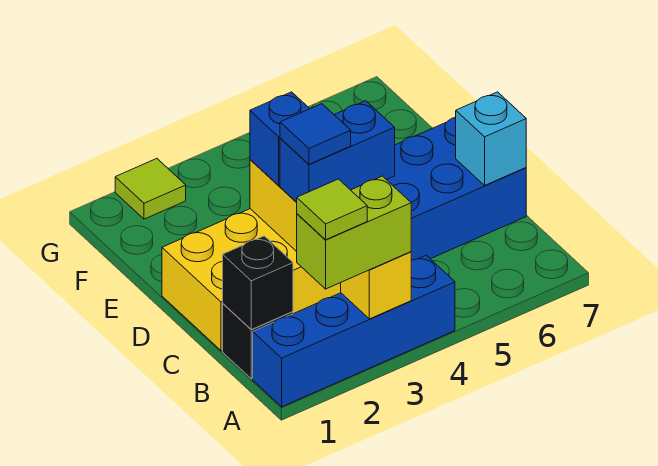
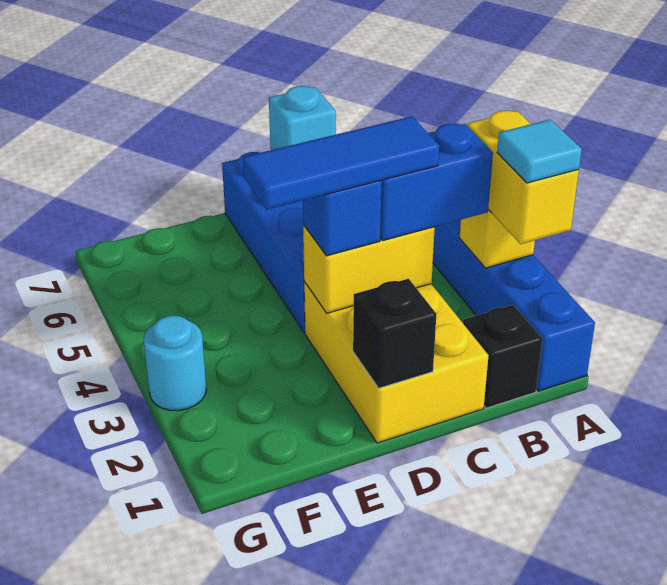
lime 1x2 brick [297,176,411,289] -> yellow 1x2 brick [468,111,579,244]
lime 1x1 tile [296,179,367,240] -> cyan 1x1 tile [497,120,582,183]
black 1x1 brick [223,236,293,330] -> black 1x1 brick moved to [353,279,436,388]
blue 1x2 brick [280,101,395,202] -> blue 1x2 brick turned to [380,124,493,241]
blue 1x1 tile [280,104,351,164] -> blue 1x3 tile [243,116,439,210]
lime 1x1 tile [115,159,186,219] -> none
none -> cyan 1x1 round brick [144,316,206,411]

